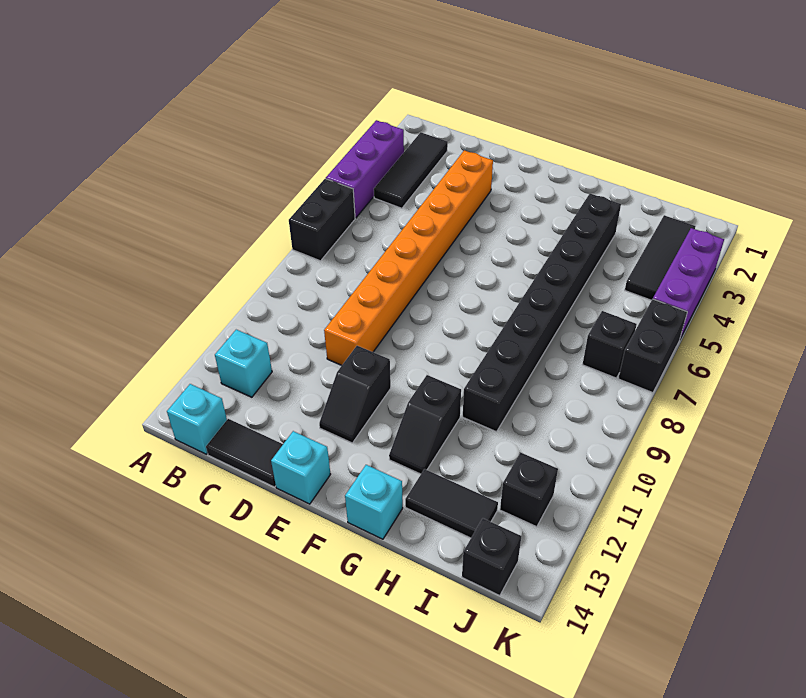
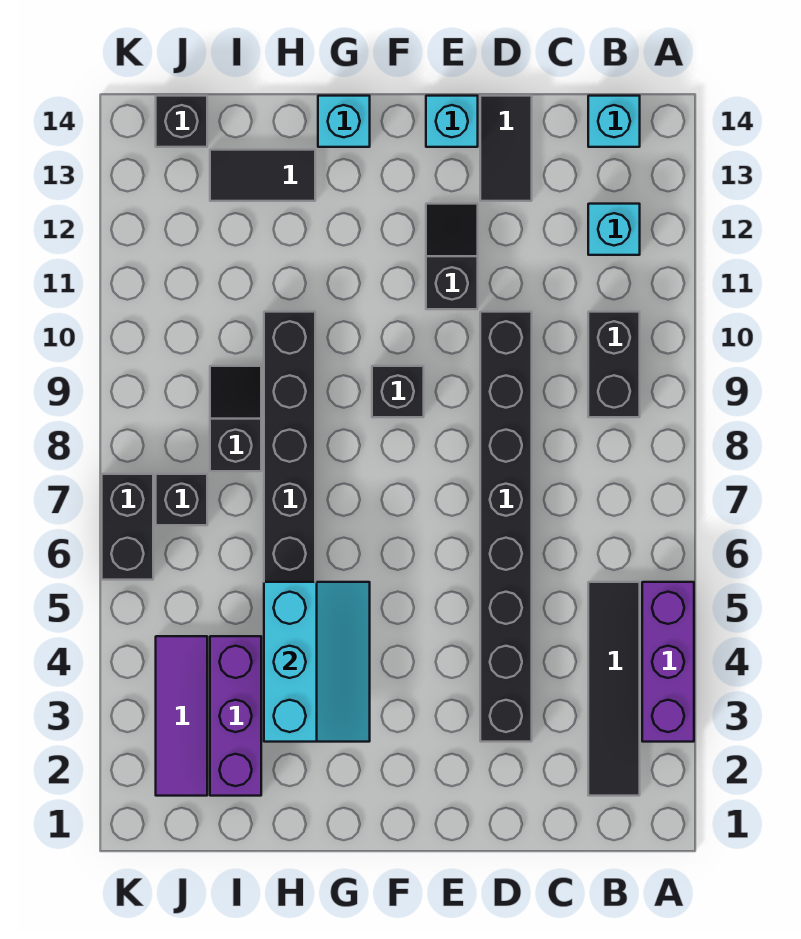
black 1x2 brick [289,179,355,261] -> black 1x2 brick moved to [588,312,640,417]
black 1x3 tile [374,132,448,208] -> black 1x4 tile [588,582,640,796]
black 1x2 tile [206,419,283,487] -> black 1x2 tile turned to [480,96,532,201]
orange 1x8 brick [324,150,493,365] -> black 1x8 brick [480,312,532,742]
none -> cyan 2x3 slope [264,582,370,742]
black 1x2 slope [389,375,461,474] -> black 1x2 slope moved to [210,366,261,471]
black 1x3 tile [625,215,695,300] -> purple 1x3 tile [156,636,207,796]
black 1x1 brick [500,453,558,527] -> black 1x1 brick moved to [372,366,424,417]
purple 1x3 brick [653,228,724,339] -> purple 1x3 brick moved to [210,636,261,796]

